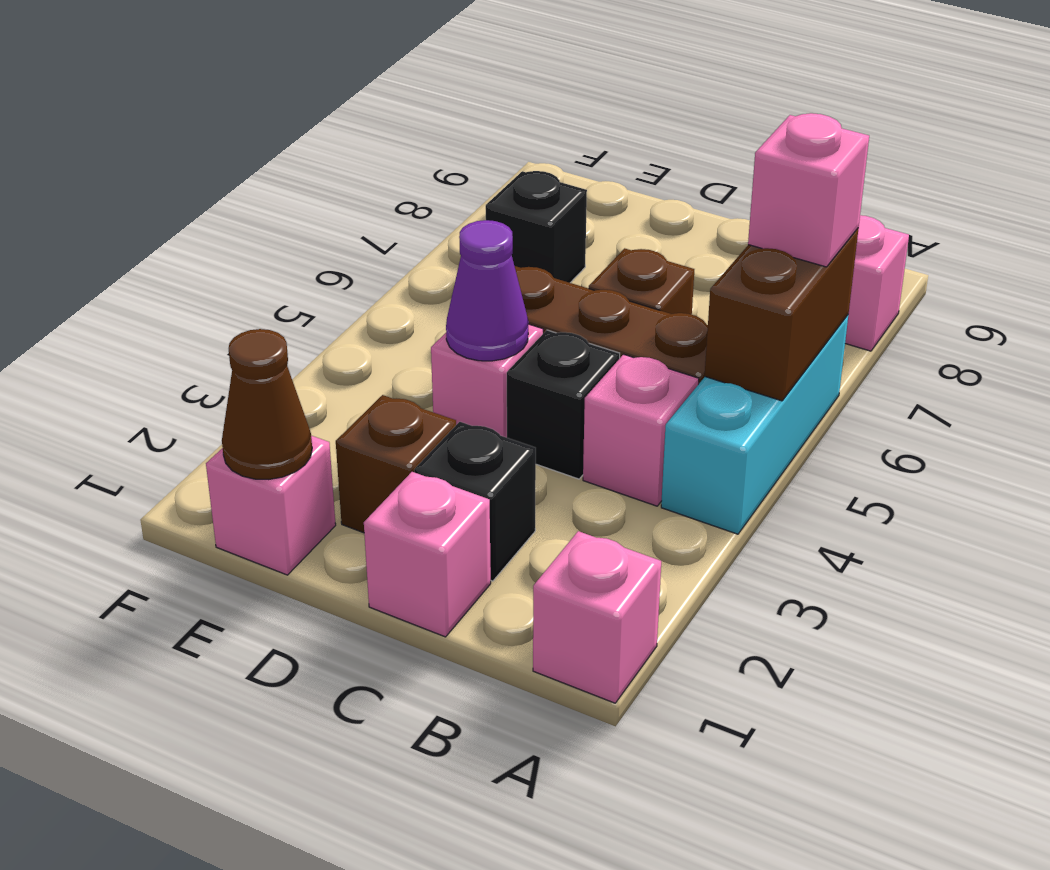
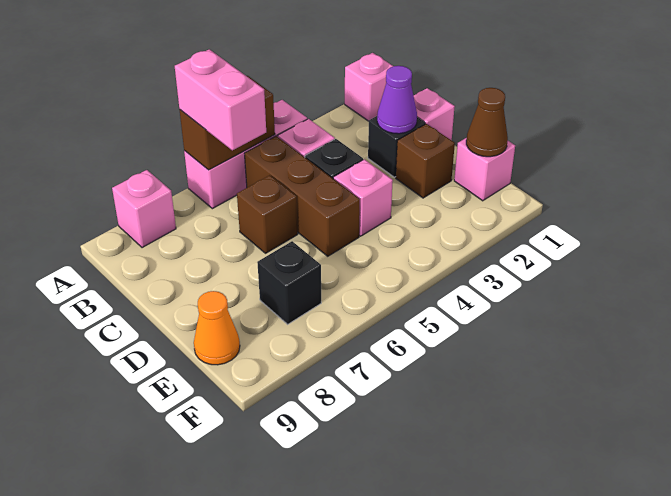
cyan 1x3 brick [661,315,848,534] -> pink 1x3 brick [184,100,307,209]
pink 1x1 brick [748,113,869,267] -> pink 1x2 brick [175,49,266,150]
purple 1x1 cone [446,220,528,361] -> purple 1x1 cone moved to [377,66,417,134]
none -> orange 1x1 cone [194,291,240,365]

